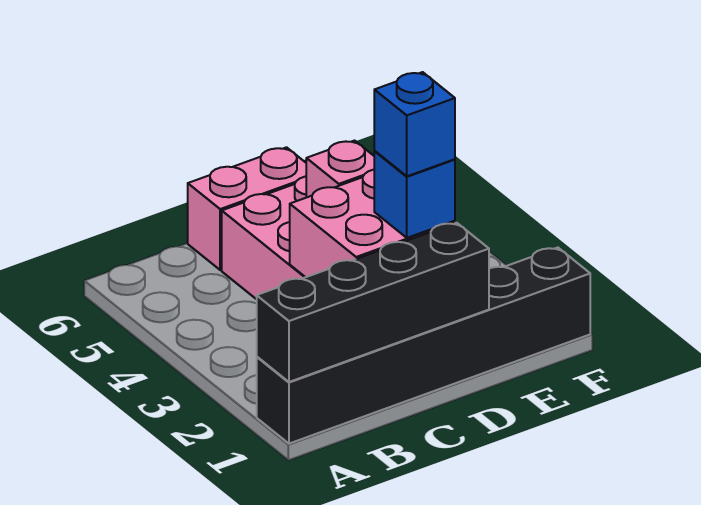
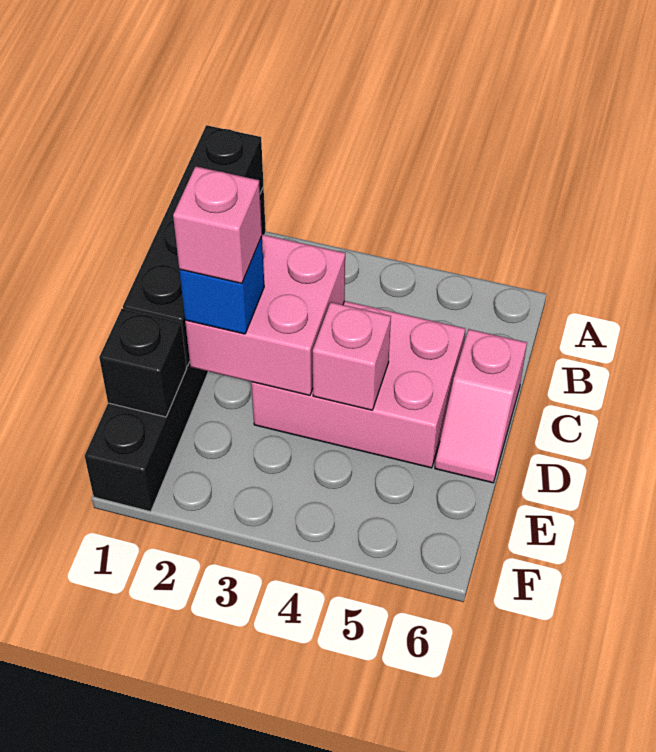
pink 1x2 brick [188,147,306,270] -> pink 1x2 slope [435,329,527,483]
blue 1x1 brick [374,72,455,176] -> pink 1x1 brick [173,166,262,284]
none -> black 1x1 brick [99,309,187,417]

